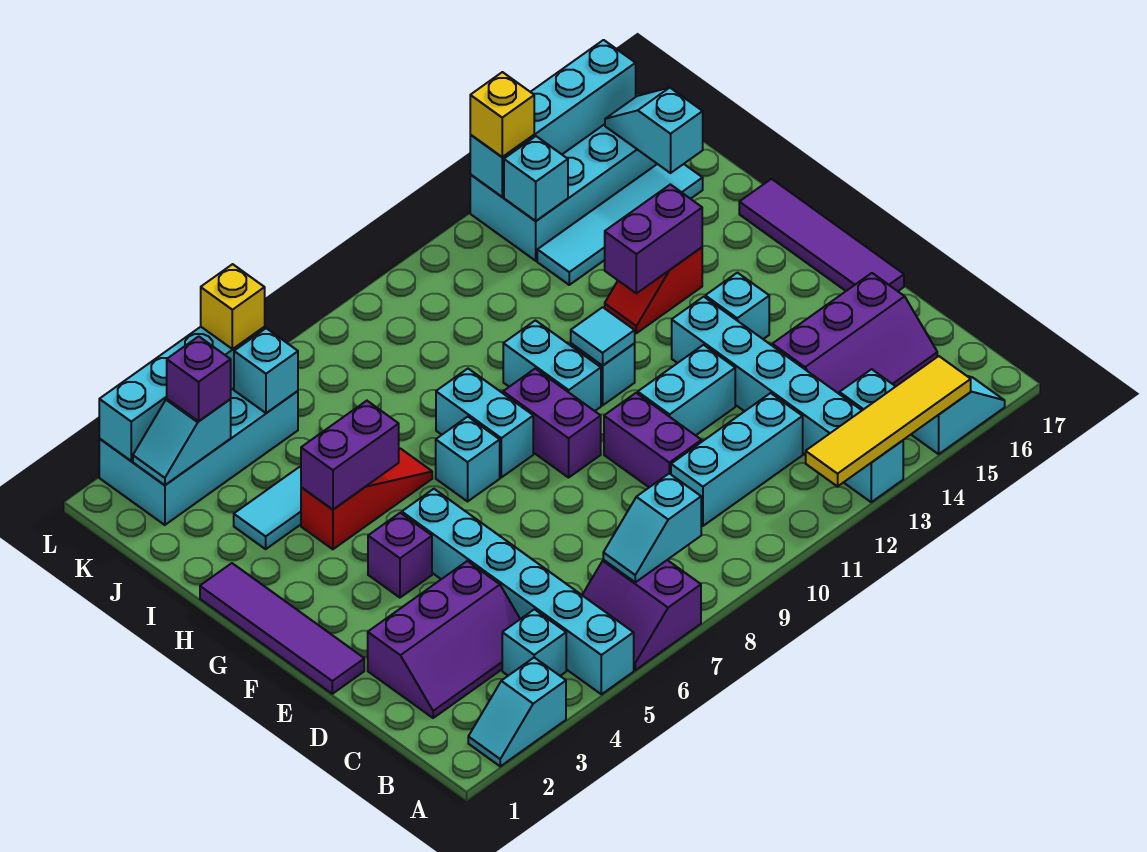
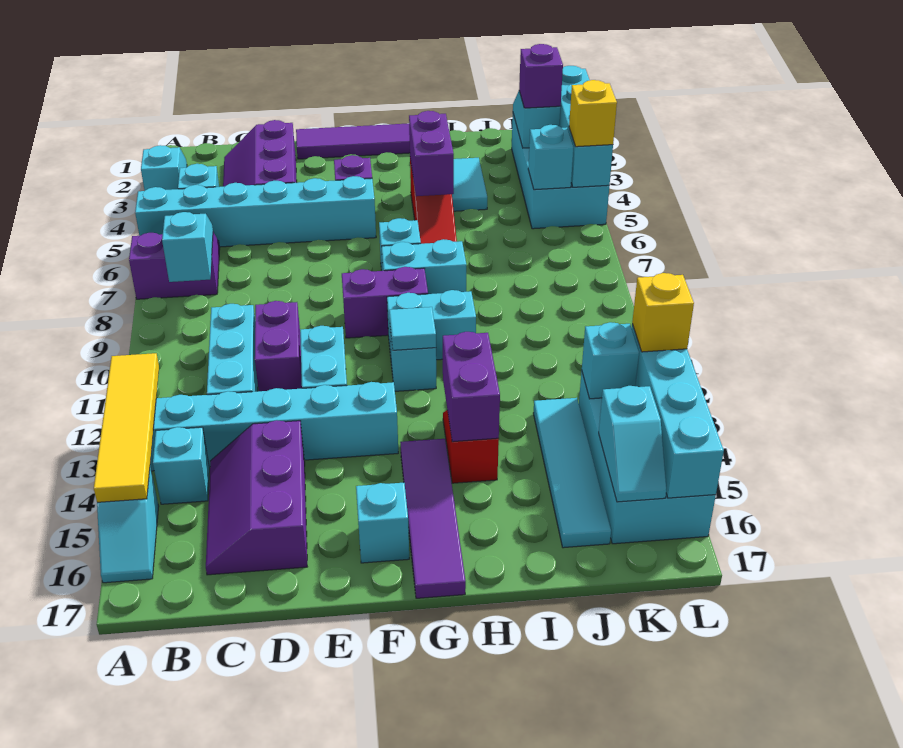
purple 1x2 brick [604,393,702,487] -> purple 1x2 brick turned to [255,301,302,391]
purple 1x4 tile [739,179,904,291] -> purple 1x4 tile turned to [400,439,466,598]
cyan 1x1 brick [705,273,769,339] -> cyan 1x1 brick moved to [356,483,409,563]
cyan 1x2 slope [605,88,703,173] -> cyan 1x2 slope turned to [599,386,666,502]

